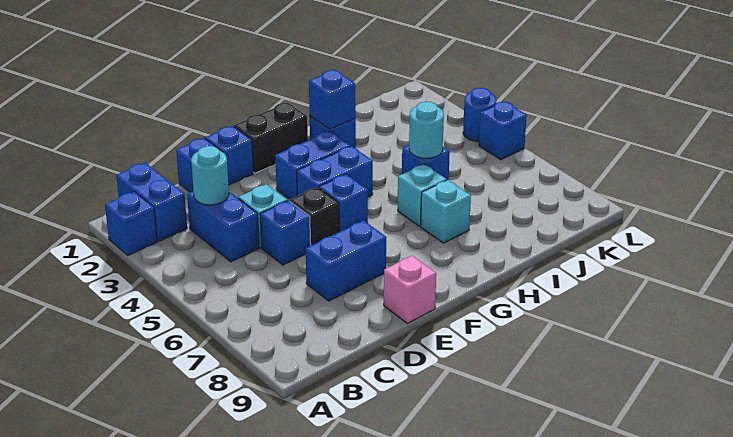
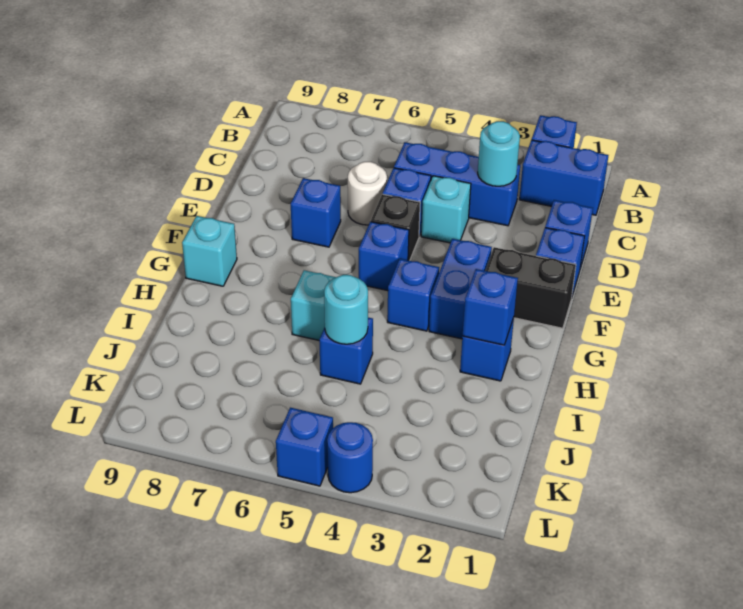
blue 1x2 brick [187,191,259,262] -> blue 1x3 brick [394,142,520,226]
none -> white 1x1 round brick [348,162,387,225]
blue 1x2 brick [306,220,386,301] -> blue 1x1 brick [291,178,341,247]
pink 1x1 brick [384,256,436,323] -> none
black 1x2 brick [234,103,308,173] -> black 1x2 brick turned to [486,247,576,328]
blue 1x2 brick [297,146,373,197] -> blue 1x1 brick [387,259,439,331]
cyan 1x1 brick [421,180,471,243] -> cyan 1x1 brick moved to [182,216,237,286]

